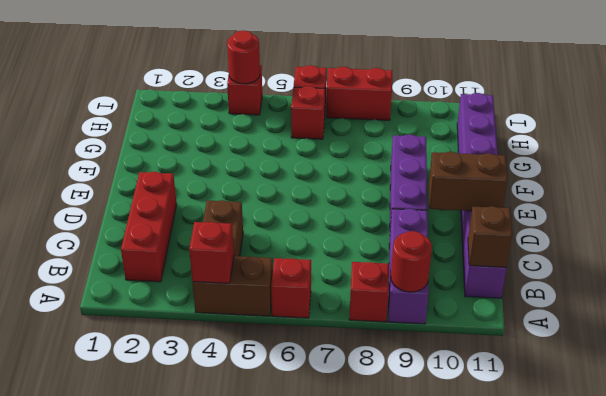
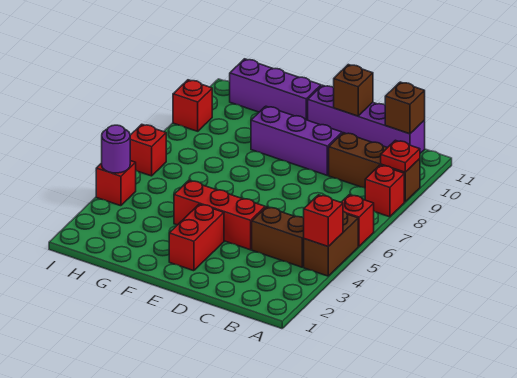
purple 1x3 brick [388,209,429,324] -> brown 1x3 brick [329,133,420,202]
red 1x1 round brick [391,231,432,292] -> red 1x1 plate [381,140,420,172]
red 1x3 brick [121,172,177,282] -> red 1x3 brick moved to [174,181,265,250]
brown 1x2 brick [429,152,508,211] -> brown 1x1 brick [334,65,373,116]
red 1x1 brick [291,86,325,139] -> red 1x1 brick moved to [173,80,212,131]
red 1x1 round brick [227,31,260,84] -> purple 1x1 round brick [102,125,130,173]
red 1x2 brick [326,67,392,120] -> red 1x2 brick moved to [169,204,224,271]

